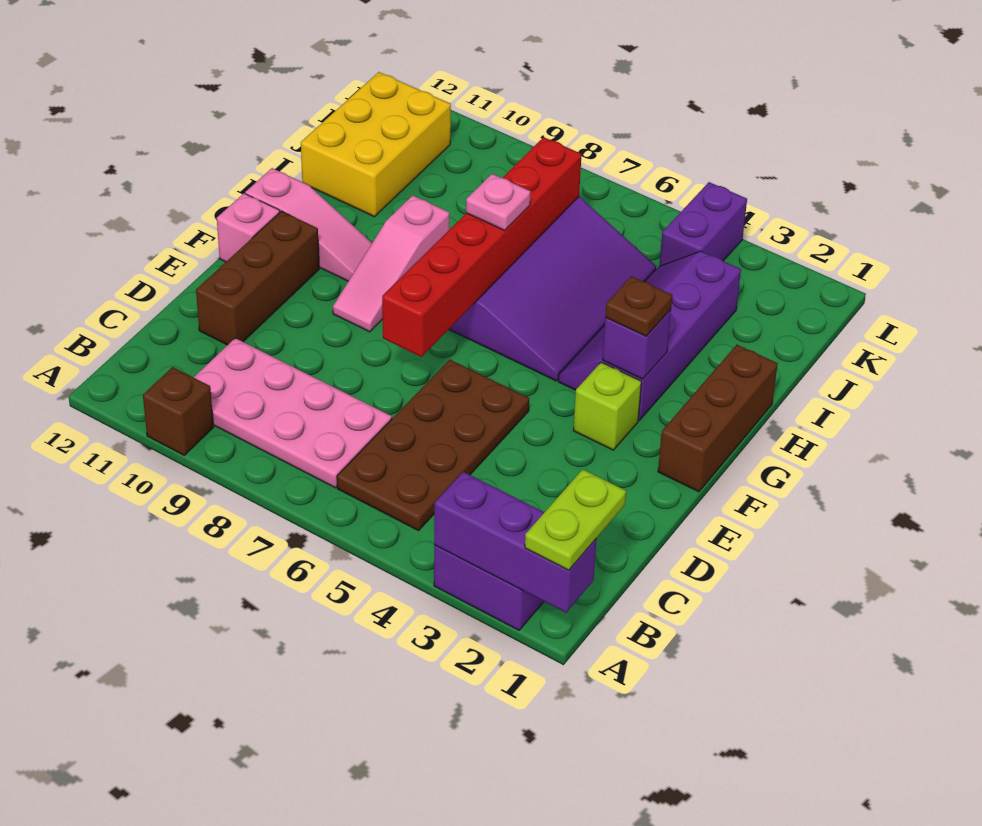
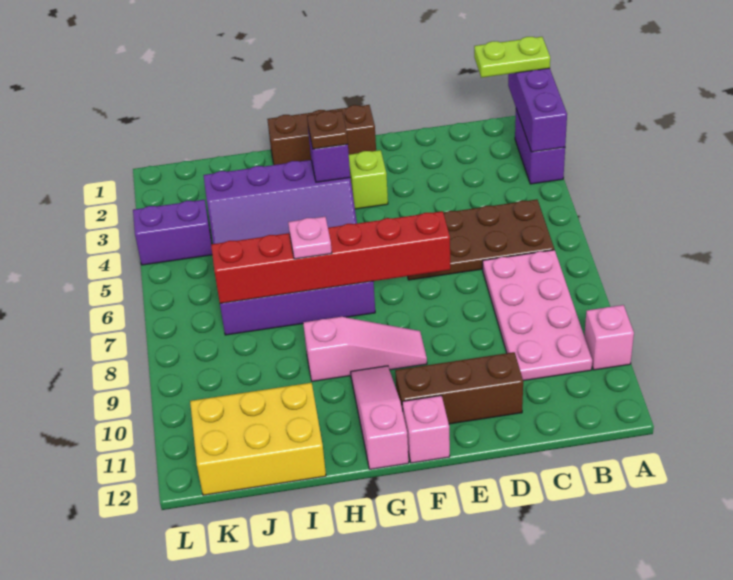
brown 1x1 brick [143,367,213,455] -> pink 1x1 brick [584,305,634,370]

